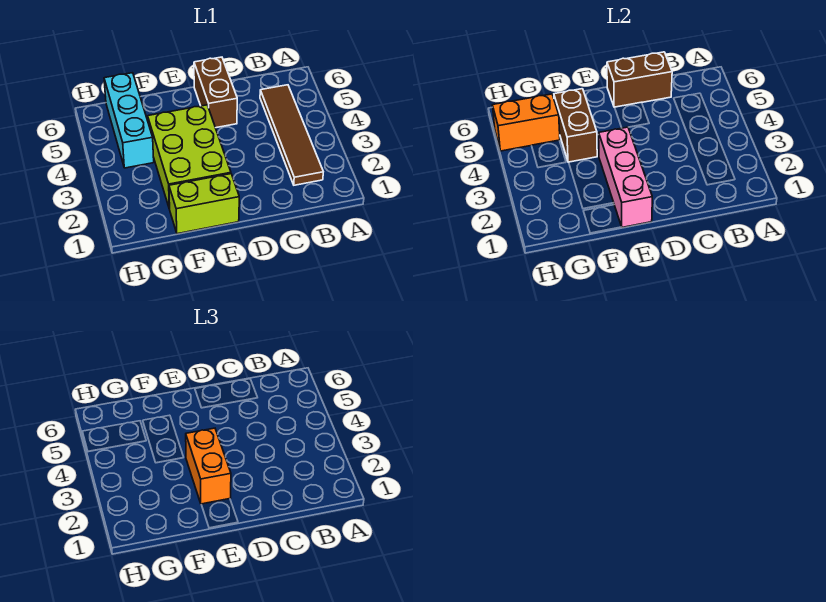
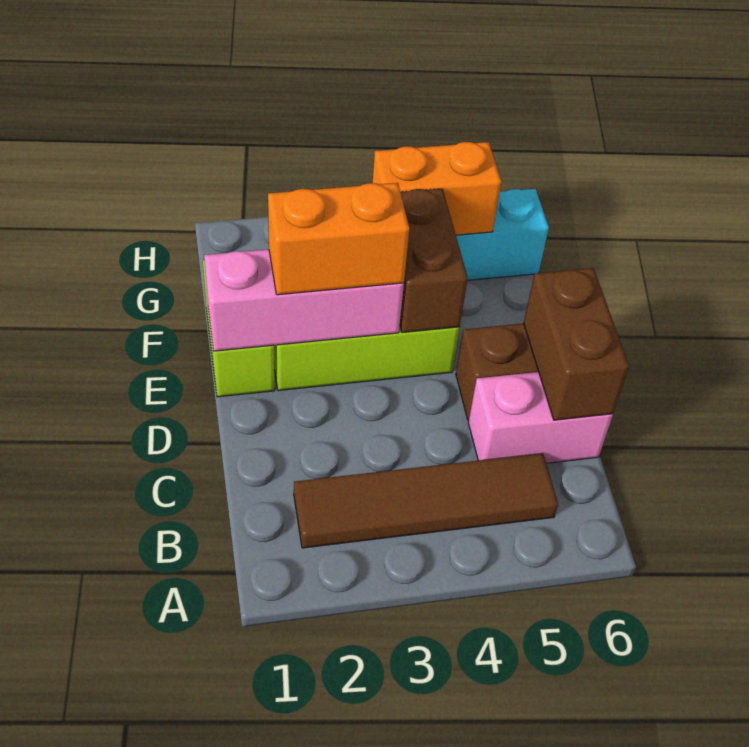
none -> pink 1x2 brick [468,372,613,463]
brown 1x2 brick [554,89,597,162] -> brown 1x2 brick turned to [400,189,468,333]
orange 1x2 brick [493,94,560,151] -> orange 1x2 brick turned to [373,142,502,235]

